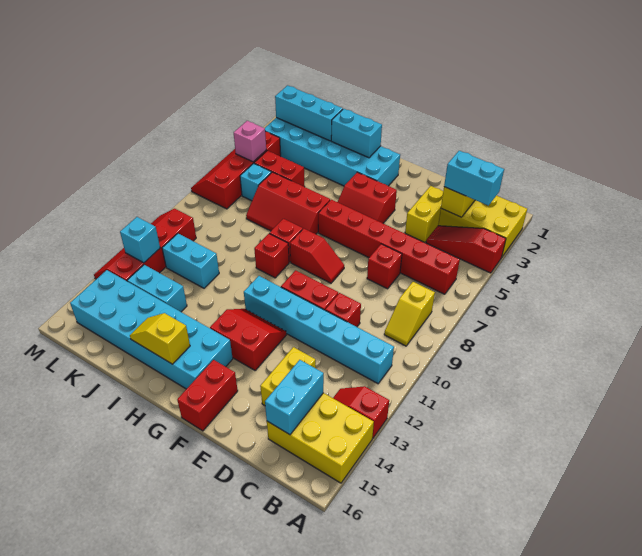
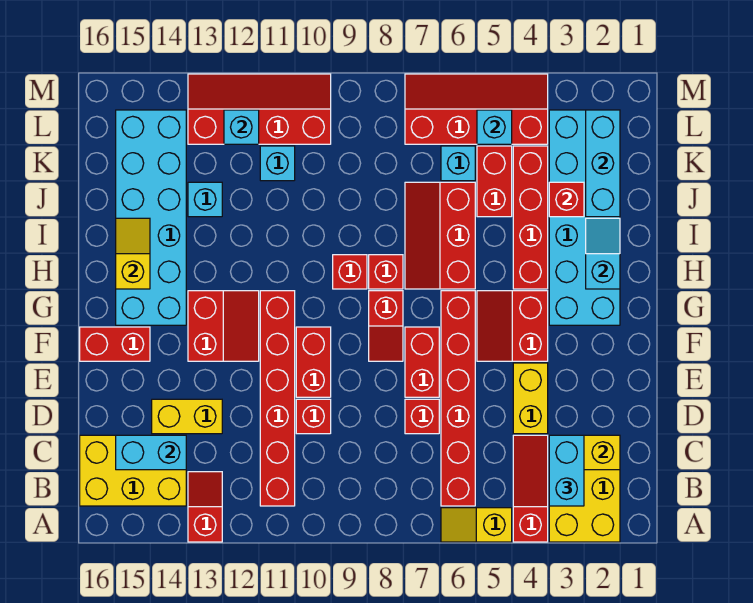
yellow 2x3 brick [267,393,374,483] -> yellow 2x3 brick turned to [80,435,186,506]
yellow 1x2 slope [384,282,435,346] -> yellow 1x2 slope moved to [441,508,512,542]
cyan 1x6 brick [244,276,394,384] -> red 1x6 brick [260,291,295,506]
yellow 1x2 brick [405,186,443,243] -> yellow 1x2 brick turned to [513,363,548,434]
none -> red 1x2 brick [405,327,439,397]
cyan 1x2 brick [331,109,382,158] -> cyan 1x2 slope [586,218,620,289]
none -> red 1x4 brick [513,146,548,289]
none -> red 1x1 brick [549,182,584,217]
cyan 1x2 brick [162,234,219,288] -> cyan 1x1 brick [260,146,295,181]
cyan 1x2 brick [127,265,187,312] -> cyan 1x1 brick [188,182,222,217]
pink 1x1 brick [234,121,266,162] -> cyan 1x1 brick [477,110,512,144]

